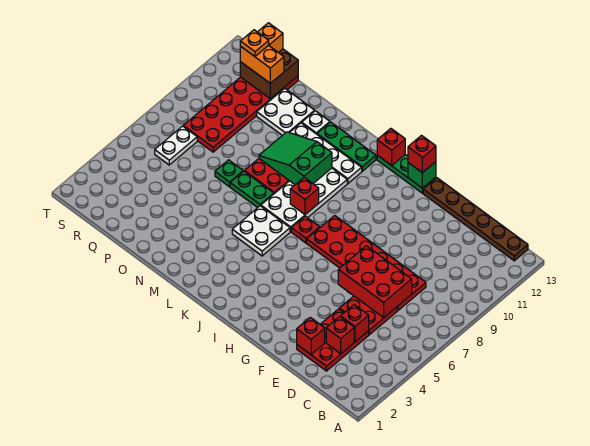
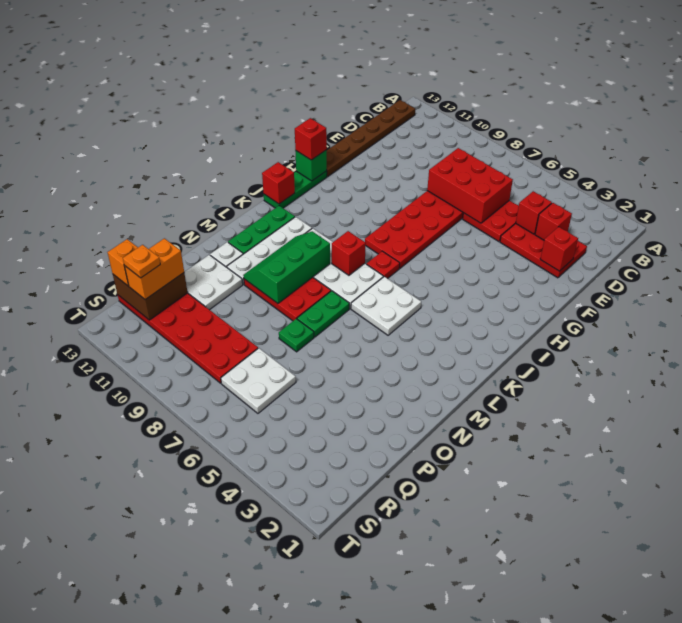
red 2x3 brick [338,246,412,318] -> red 2x3 brick turned to [427,148,513,223]
green 2x3 slope [259,132,332,185] -> green 2x3 slope turned to [243,231,330,303]
white 1x2 plate [155,126,197,165] -> white 2x2 plate [221,348,296,413]

